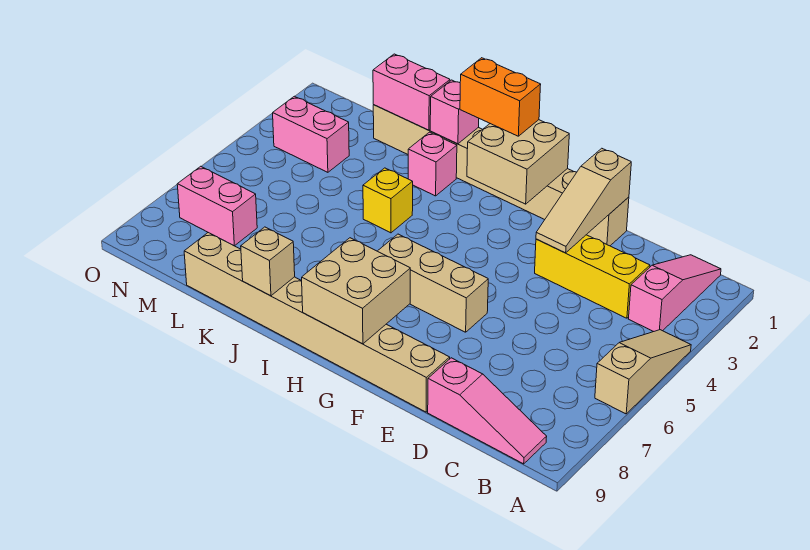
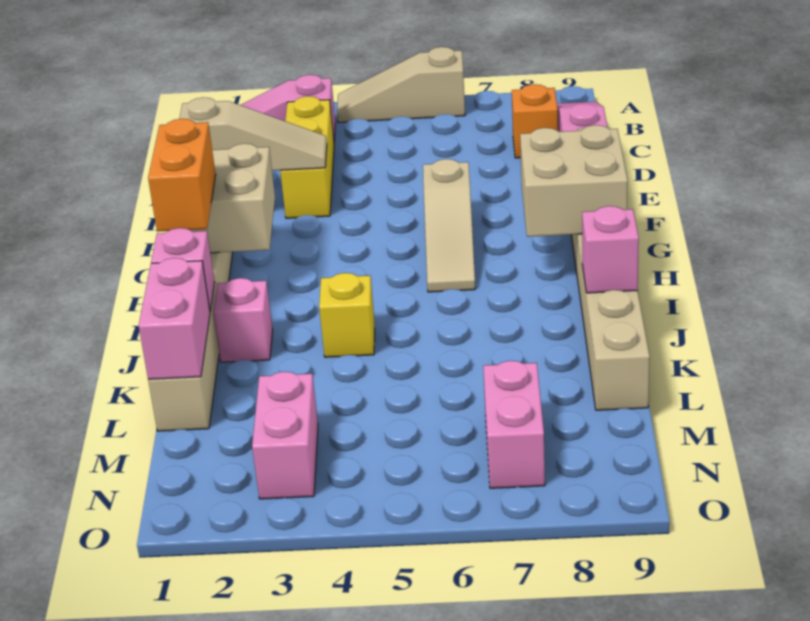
none -> orange 1x1 brick [512,84,558,158]
tan 1x3 brick [378,234,488,332] -> tan 1x3 slope [423,159,475,292]
tan 1x1 brick [241,227,295,296] -> pink 1x1 brick [582,206,639,293]

